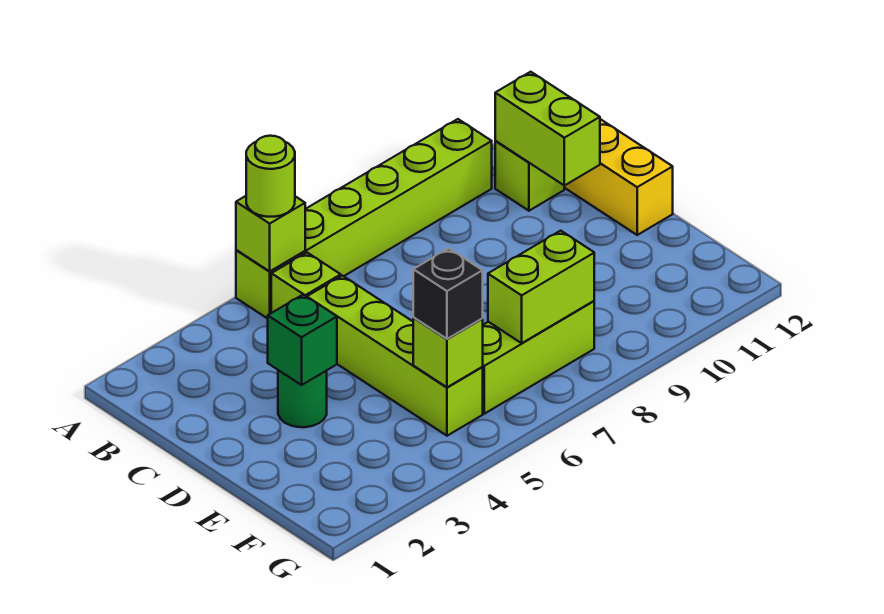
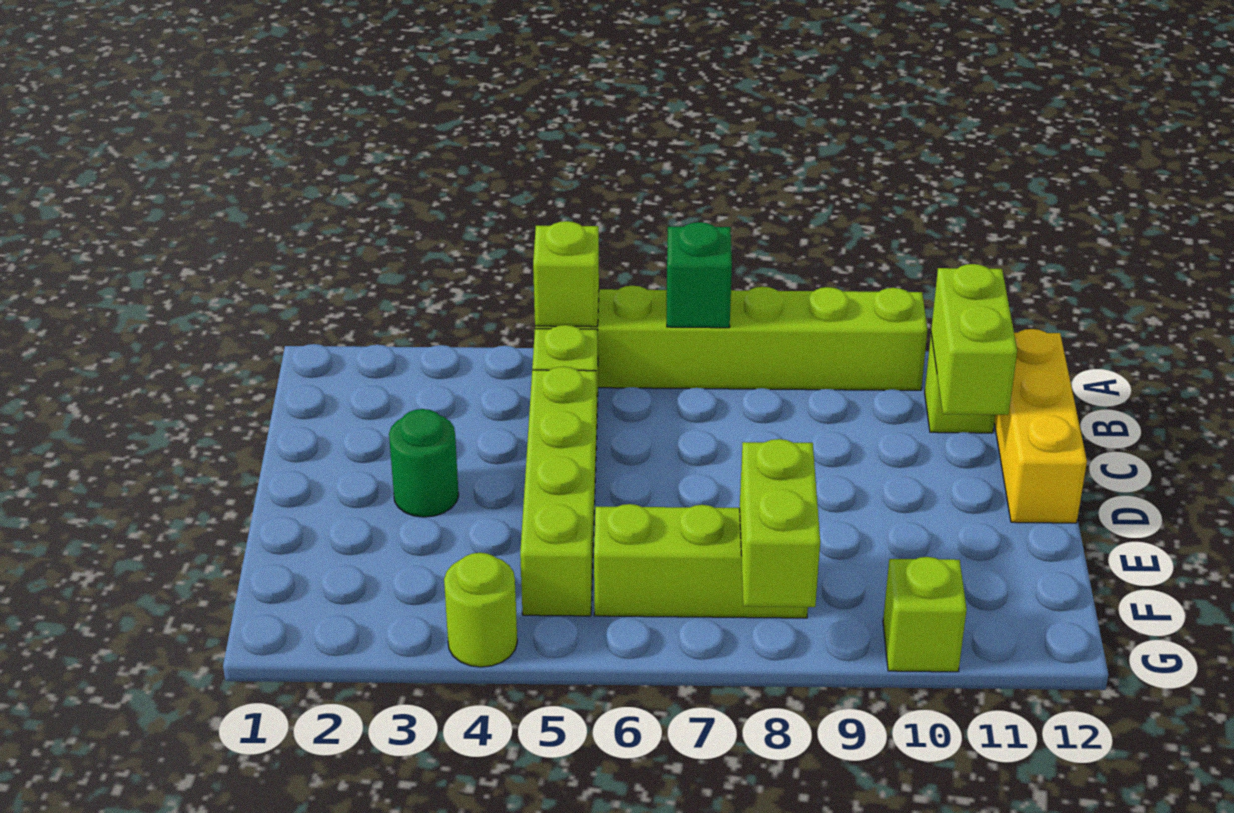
lime 1x1 round brick [246,136,295,217] -> lime 1x1 round brick moved to [444,553,517,667]
green 1x1 brick [268,294,337,385] -> green 1x1 brick moved to [667,222,732,328]
lime 1x1 brick [413,317,483,387] -> lime 1x1 brick moved to [883,557,967,672]
black 1x1 brick [413,248,483,339] -> none
lime 1x2 brick [488,231,594,343] -> lime 1x2 brick turned to [740,439,820,607]

